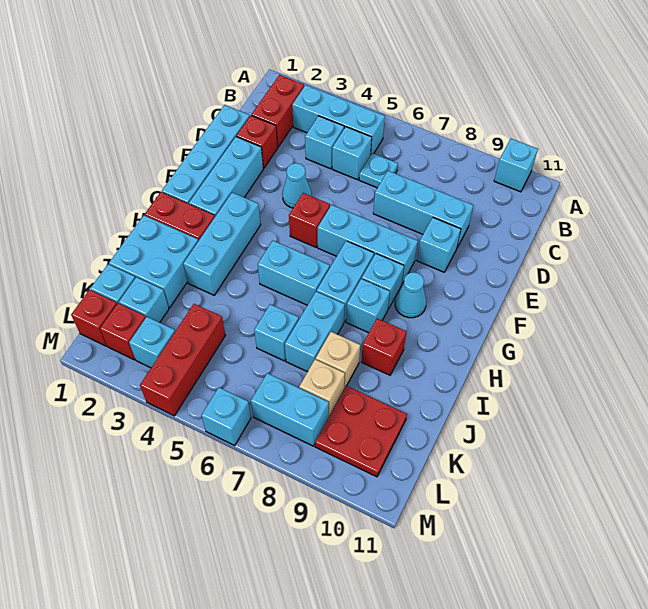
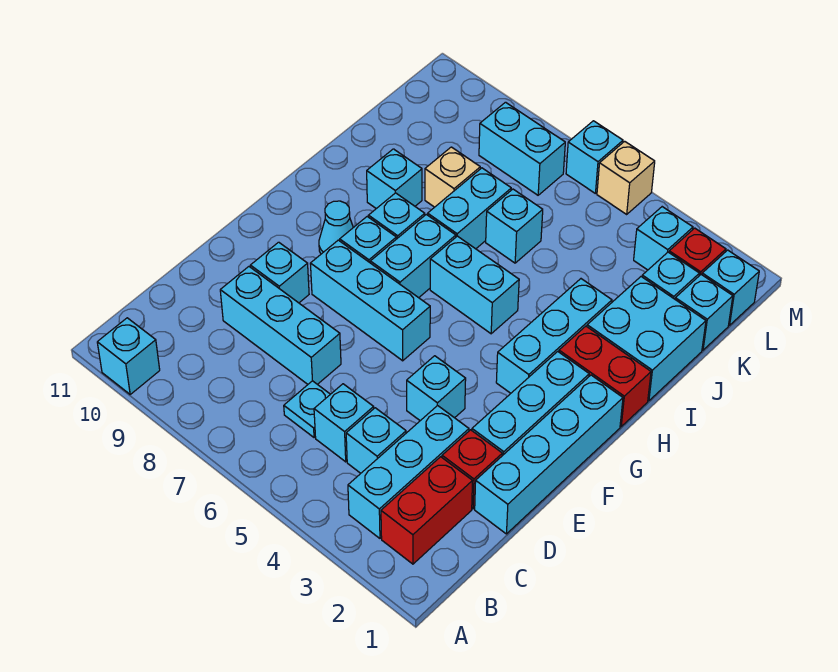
cyan 1x3 brick [292,85,385,154] -> cyan 1x3 brick turned to [348,406,469,538]
cyan 1x1 cone [282,163,311,208] -> cyan 1x1 brick [407,356,466,421]
red 1x1 brick [289,193,330,247] -> none
red 1x1 brick [361,318,407,375] -> cyan 1x1 brick [367,149,422,209]
red 1x3 brick [140,304,226,416] -> none
tan 1x1 brick [299,359,345,415] -> tan 1x1 brick moved to [597,141,655,214]
red 2x2 plate [315,386,407,477] -> none
red 1x1 brick [71,290,117,346] -> cyan 1x1 brick [702,250,759,325]

